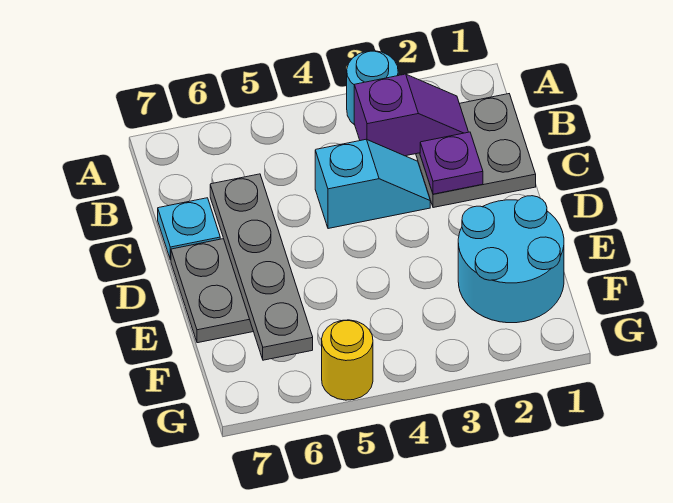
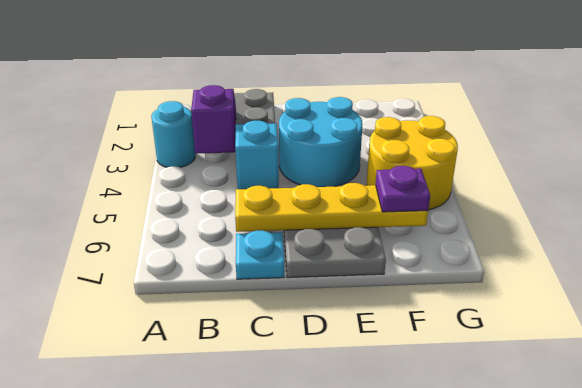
purple 1x1 plate [420,132,483,194] -> purple 1x1 plate moved to [376,166,430,212]
grey 1x4 plate [210,174,313,360] -> yellow 1x4 plate [235,183,428,232]
cyan 2x2 round brick [458,196,564,323] -> cyan 2x2 round brick moved to [279,97,363,187]
yellow 1x1 round brick [322,320,373,400] -> yellow 2x2 round brick [367,116,458,210]

